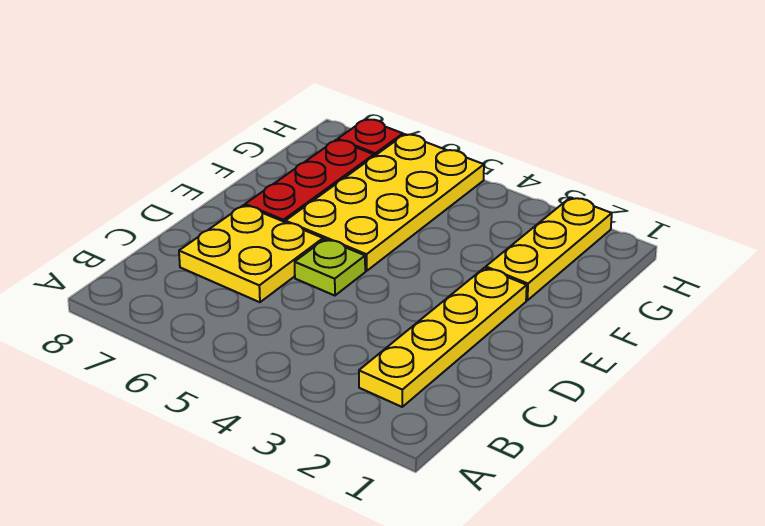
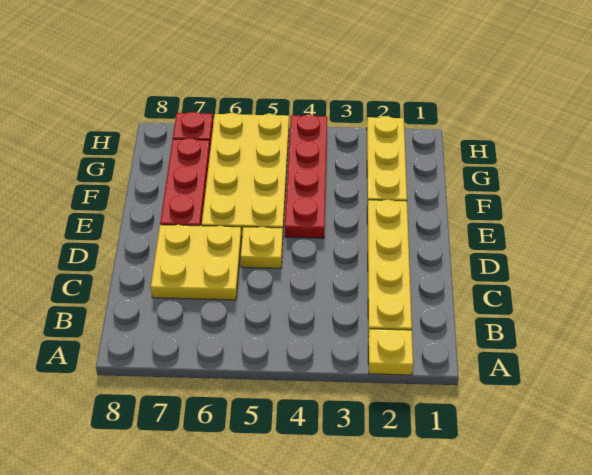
none -> yellow 1x1 plate [368,329,413,375]
lime 1x1 plate [295,239,365,296] -> yellow 1x1 plate [241,227,283,268]
none -> red 1x4 plate [285,115,327,238]

